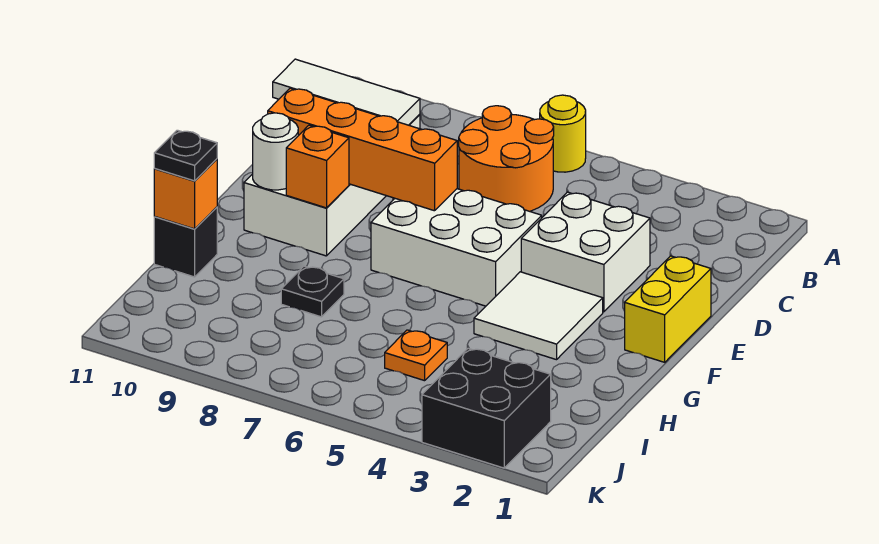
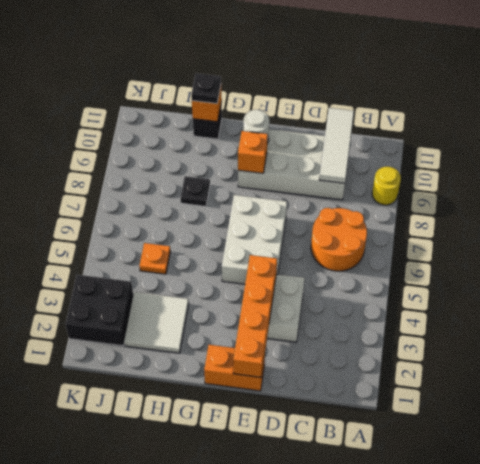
yellow 1x1 round brick [540,95,586,172] -> yellow 1x1 round brick moved to [372,167,401,205]
yellow 1x2 brick [625,256,711,362] -> orange 1x2 brick [204,345,265,391]
orange 1x4 brick [268,88,457,211] -> orange 1x4 brick moved to [233,255,277,377]
white 2x2 tile [474,272,603,360] -> white 2x2 tile moved to [124,292,189,353]

